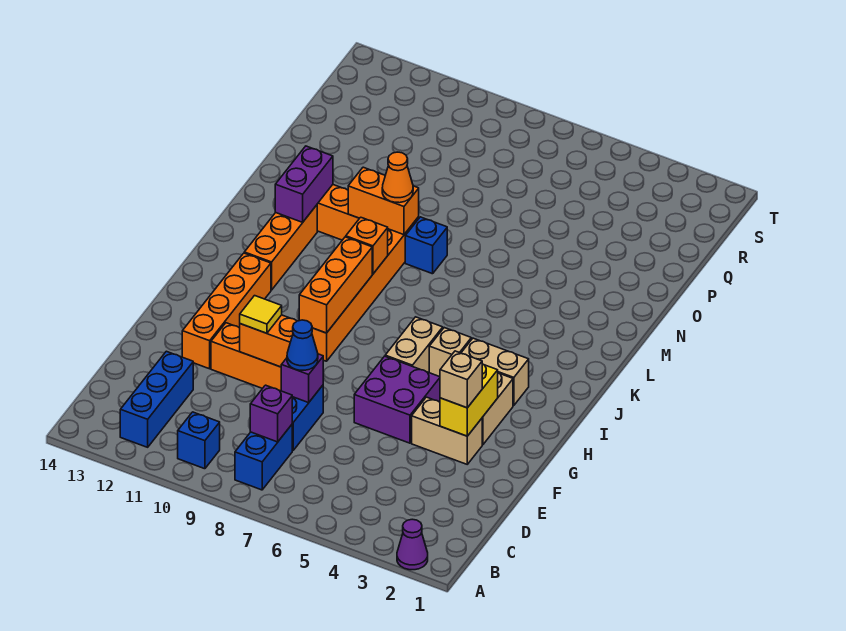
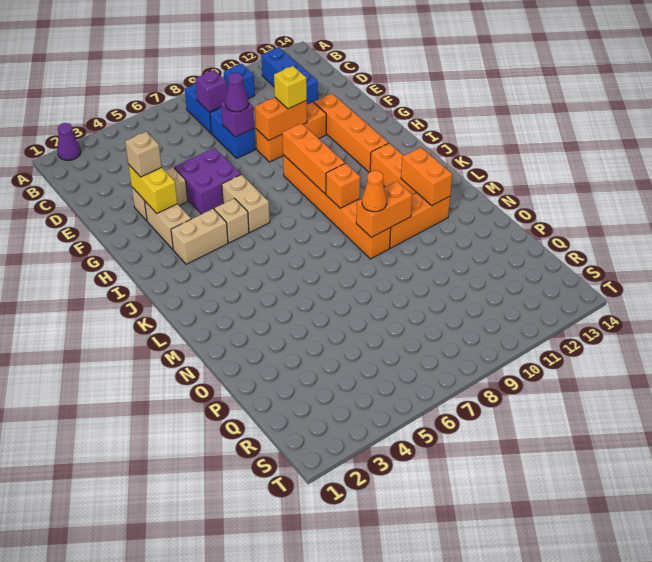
blue 1x1 cone [287,320,318,370] -> purple 1x1 cone [225,73,249,112]
yellow 1x1 tile [240,296,282,333] -> yellow 1x1 brick [274,66,307,109]
purple 1x2 brick [275,146,333,222] -> orange 1x2 brick [401,147,452,205]
blue 1x1 brick [405,217,447,274] -> none

